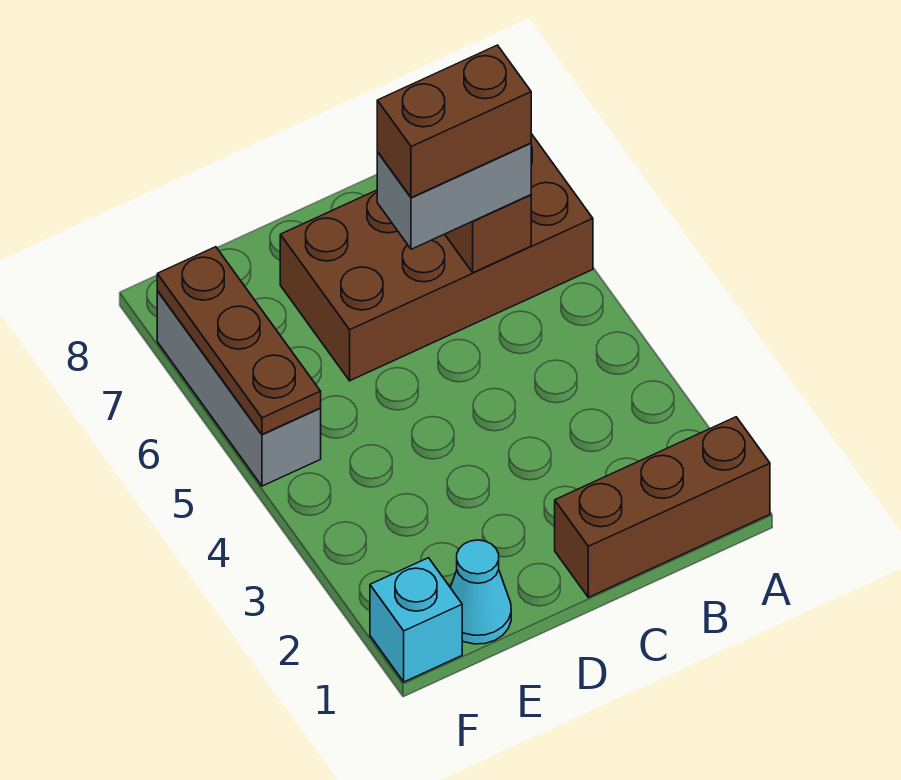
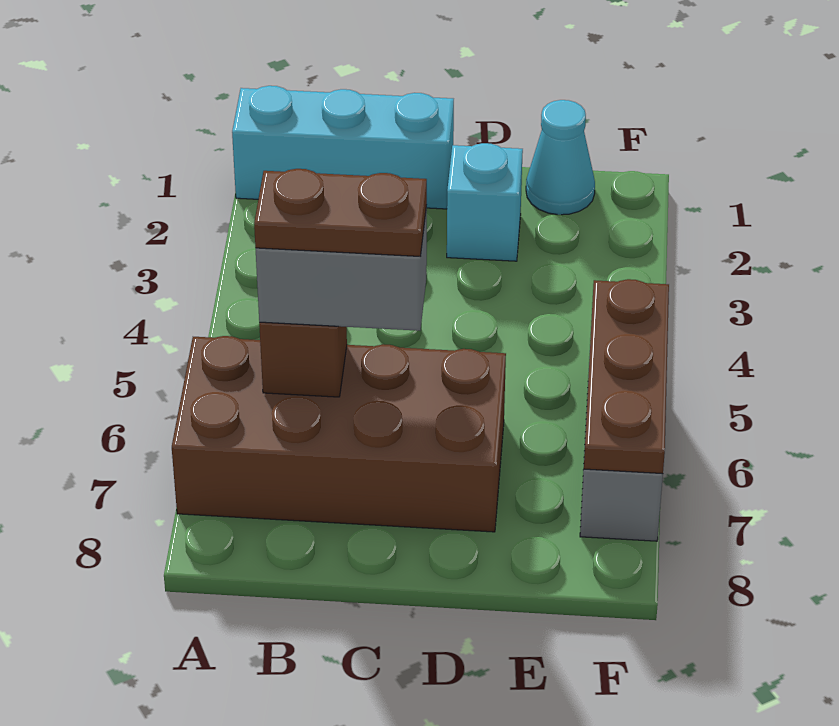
brown 1x3 brick [555,417,770,597] -> cyan 1x3 brick [232,86,454,209]
brown 1x2 brick [377,45,531,198] -> brown 1x2 plate [254,169,427,257]
cyan 1x1 brick [370,558,462,682] -> cyan 1x1 brick moved to [447,143,523,261]

